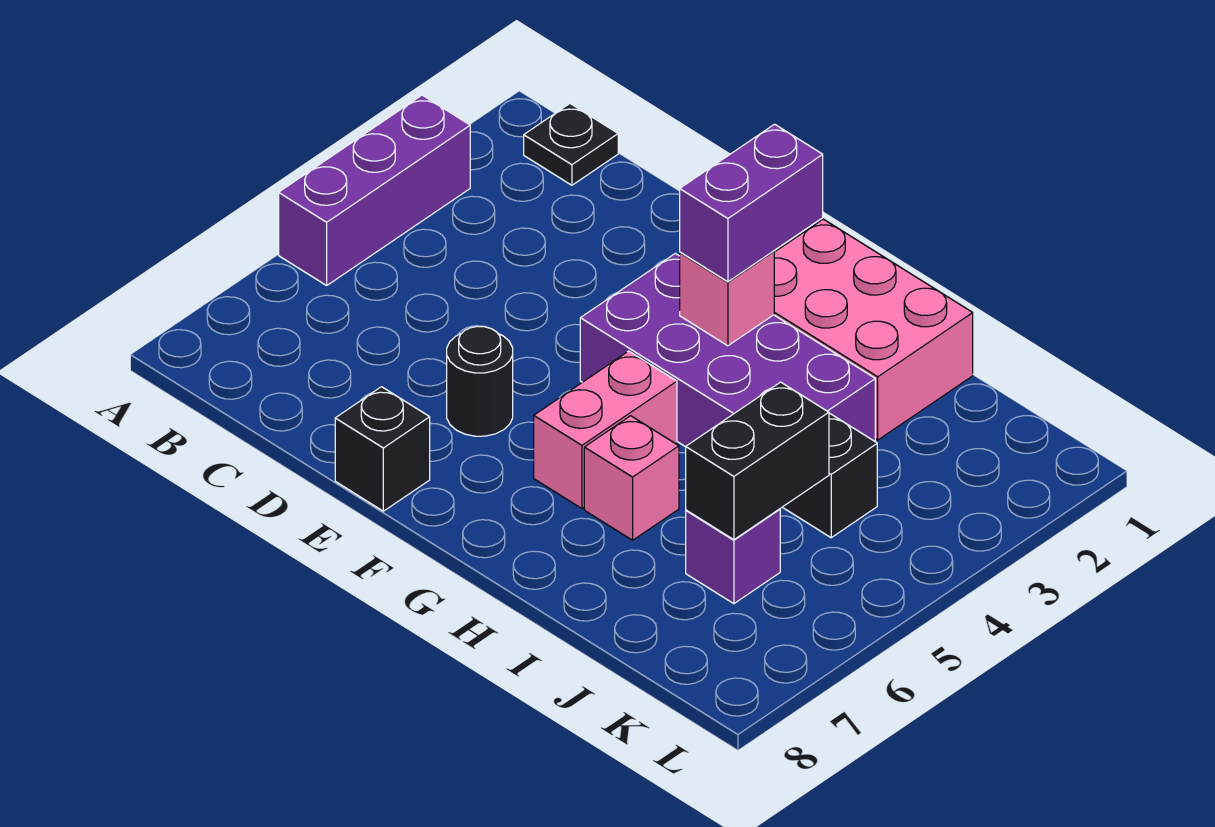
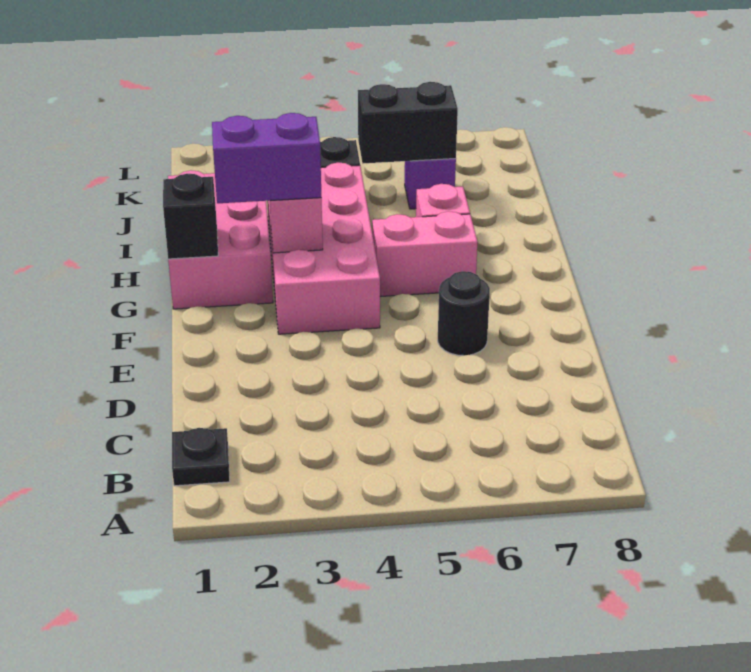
purple 1x3 brick [279,95,470,285] -> none
black 1x1 brick [335,387,430,511] -> black 1x1 brick moved to [163,174,218,259]
purple 2x4 brick [580,253,875,447] -> pink 2x4 brick [267,163,380,334]

